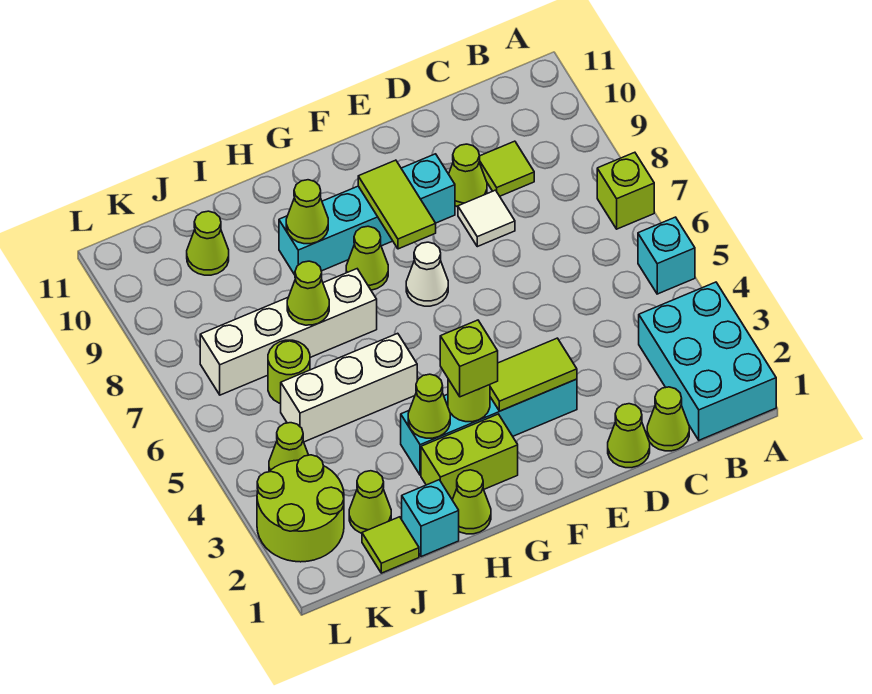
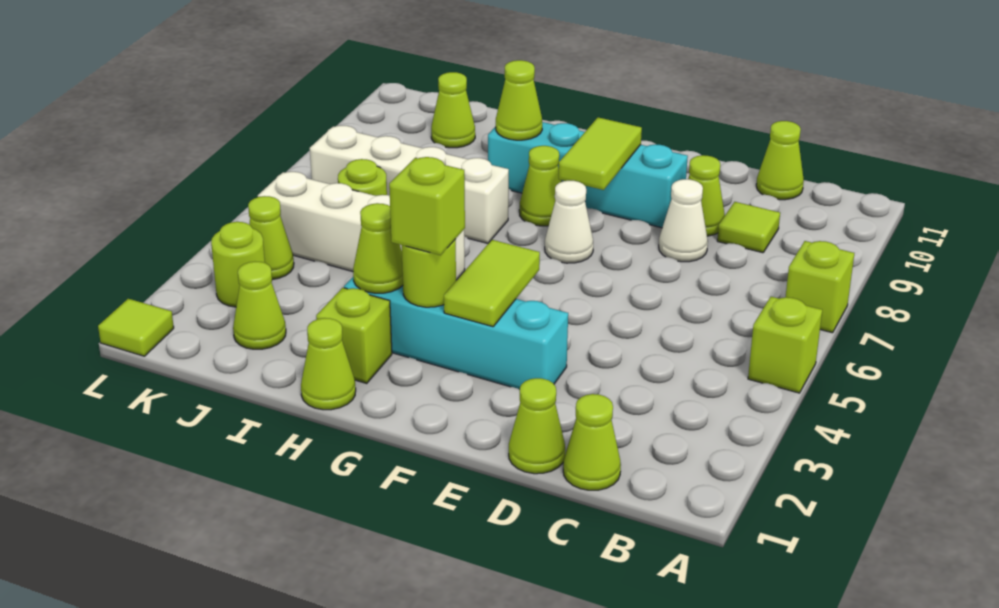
cyan 2x3 brick [639,282,776,440] -> none
cyan 1x1 brick [638,217,695,294] -> lime 1x1 brick [748,297,822,393]
white 1x1 tile [458,190,515,247] -> white 1x1 cone [659,179,708,262]
lime 1x2 tile [490,338,577,411] -> lime 1x2 tile turned to [444,240,540,327]
lime 1x2 brick [421,414,518,500] -> lime 1x1 brick [316,288,392,383]
white 1x3 brick [281,333,417,442] -> white 1x4 brick [258,172,465,280]
cyan 1x1 brick [402,480,459,557] -> none
lime 1x1 cone [287,261,329,325] -> lime 1x1 cone moved to [756,121,804,200]
lime 1x1 tile [362,517,419,573] -> lime 1x1 tile moved to [98,299,174,356]
lime 2x2 round brick [257,455,344,562] -> lime 1x1 round brick [211,222,265,307]

